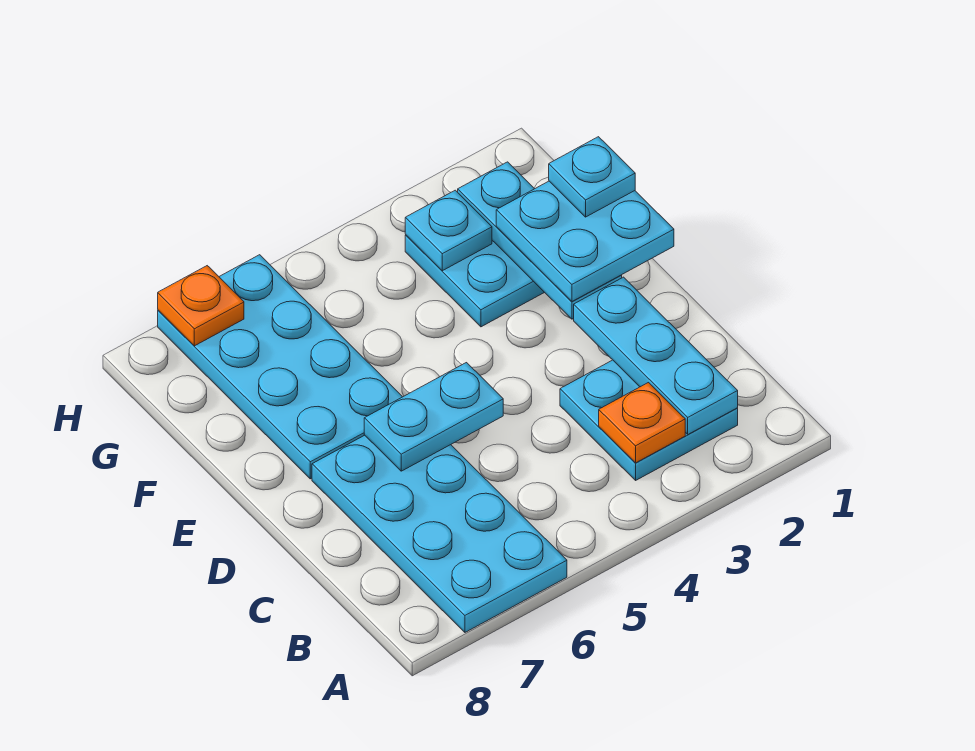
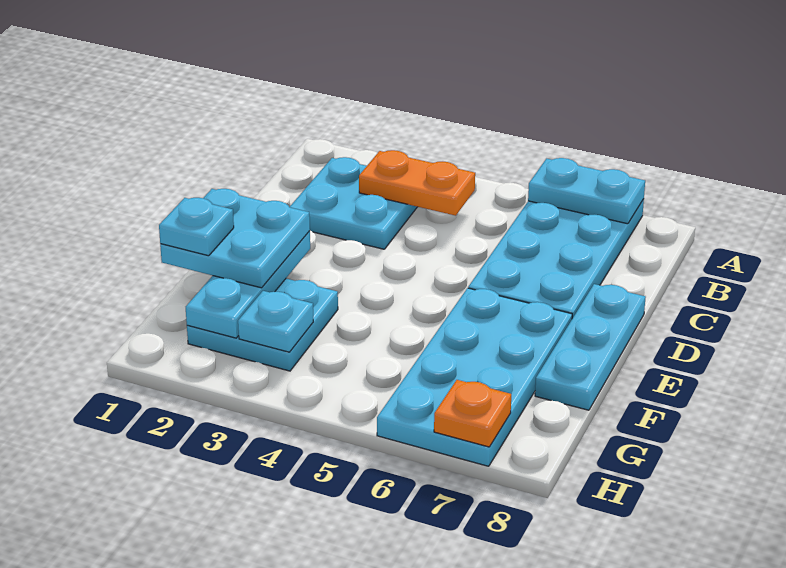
cyan 1x3 plate [574,277,738,434] -> cyan 1x3 plate moved to [535,284,646,410]
orange 1x1 plate [599,383,685,463] -> orange 1x2 plate [359,150,475,216]
cyan 1x2 plate [364,363,503,471] -> cyan 1x2 plate moved to [528,158,645,224]

